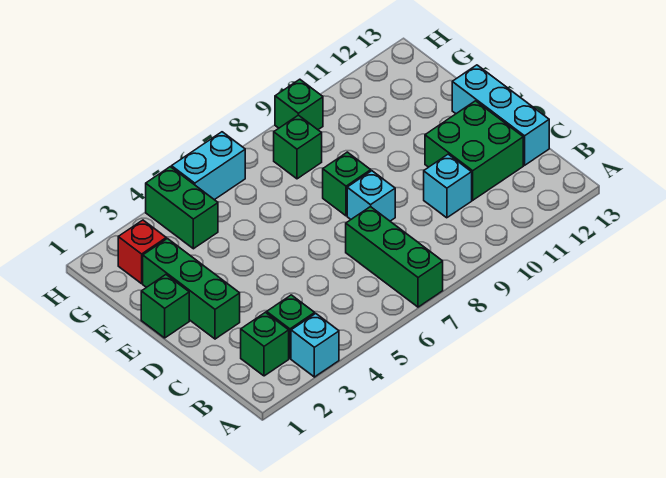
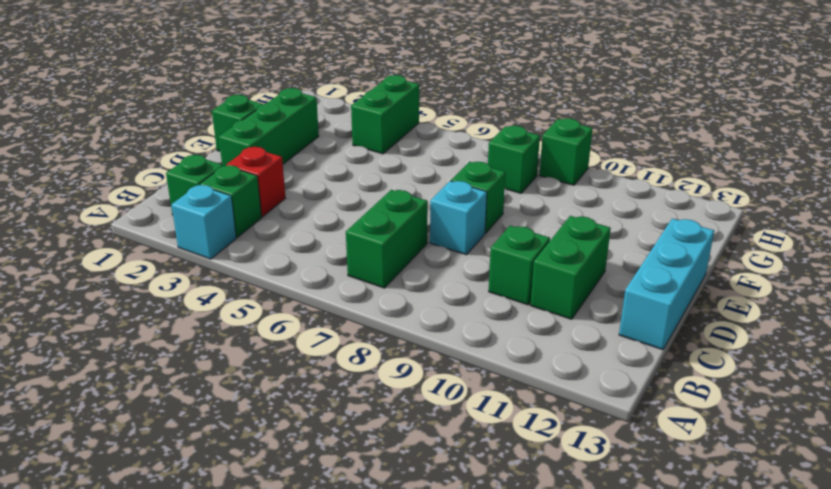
green 1x3 brick [346,207,443,307] -> green 1x2 brick [346,190,428,288]
cyan 1x1 brick [424,154,472,218] -> green 1x1 brick [489,226,550,305]
green 2x2 brick [425,101,523,200] -> green 1x2 brick [531,216,611,319]
red 1x1 brick [118,220,166,284] -> red 1x1 brick moved to [226,147,285,217]
cyan 1x2 brick [172,132,245,200] -> none

